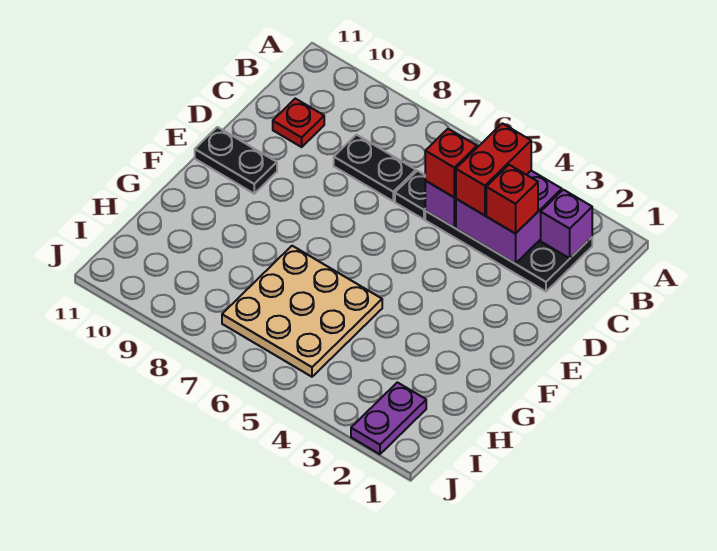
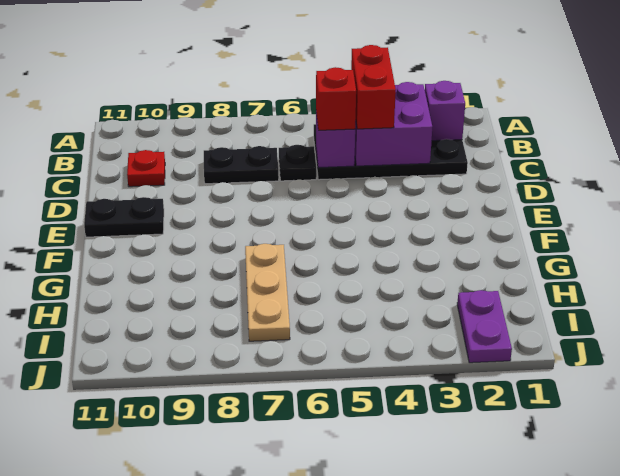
red 1x1 brick [486,165,538,234] -> none
tan 3x3 plate [222,246,382,377] -> tan 1x3 plate [245,244,290,341]

